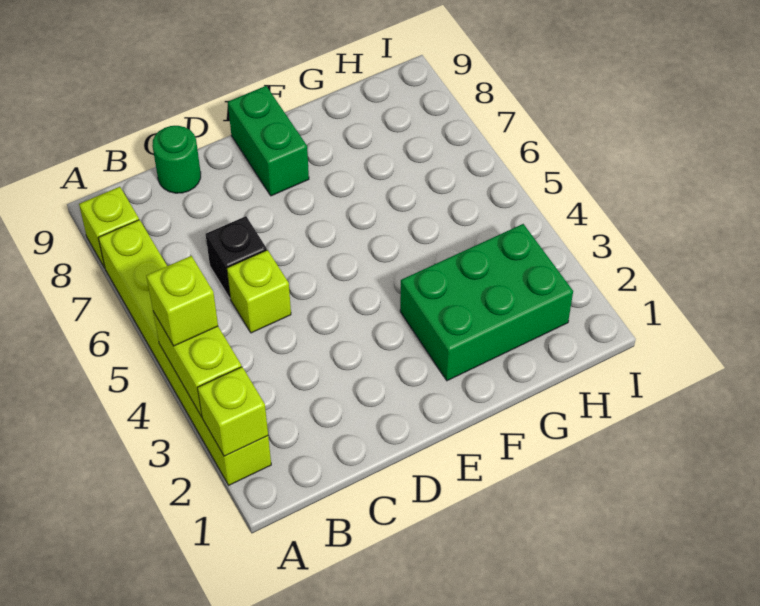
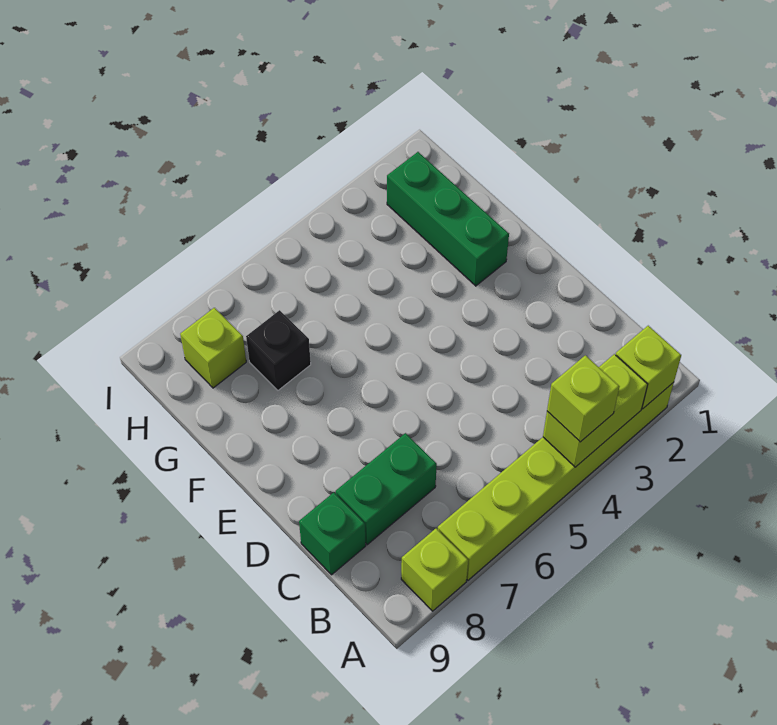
lime 1x1 brick [227,250,291,333] -> lime 1x1 brick moved to [180,308,246,388]
black 1x1 brick [206,216,267,298] -> black 1x1 brick moved to [246,310,311,390]
green 1x1 round brick [152,126,201,193] -> green 1x1 brick [299,492,366,575]
green 1x2 brick [228,86,309,196] -> green 1x2 brick moved to [336,433,437,545]
green 2x3 brick [400,224,573,381] -> green 1x3 brick [387,152,509,286]

